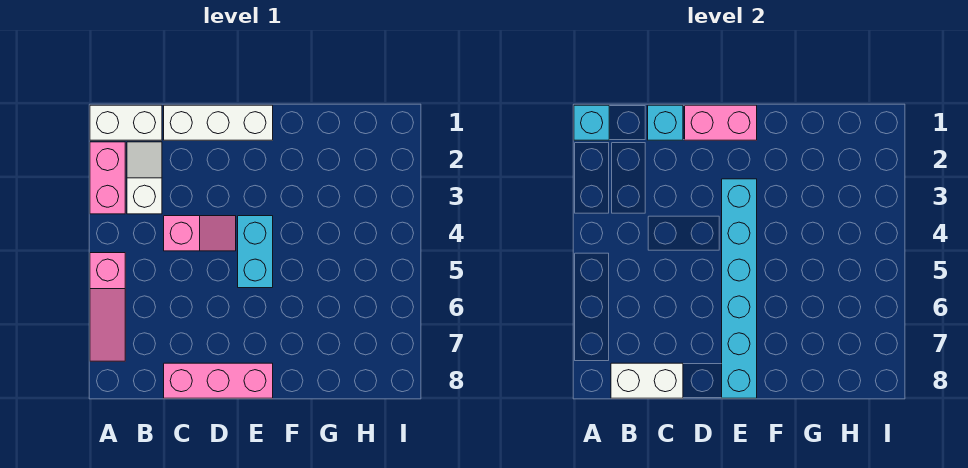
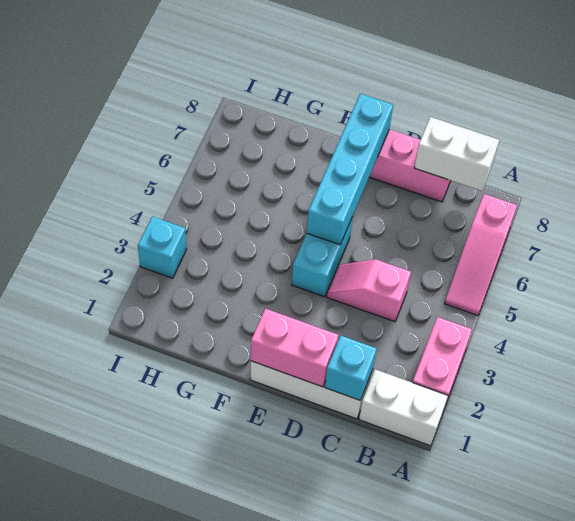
cyan 1x1 brick [574,105,609,140] -> cyan 1x1 brick moved to [138,216,187,278]
pink 1x3 slope [90,253,125,361] -> pink 1x3 slope turned to [445,194,517,315]
white 1x2 slope [127,142,162,214] -> none
cyan 1x6 brick [722,179,757,398] -> cyan 1x4 brick [307,94,393,245]

